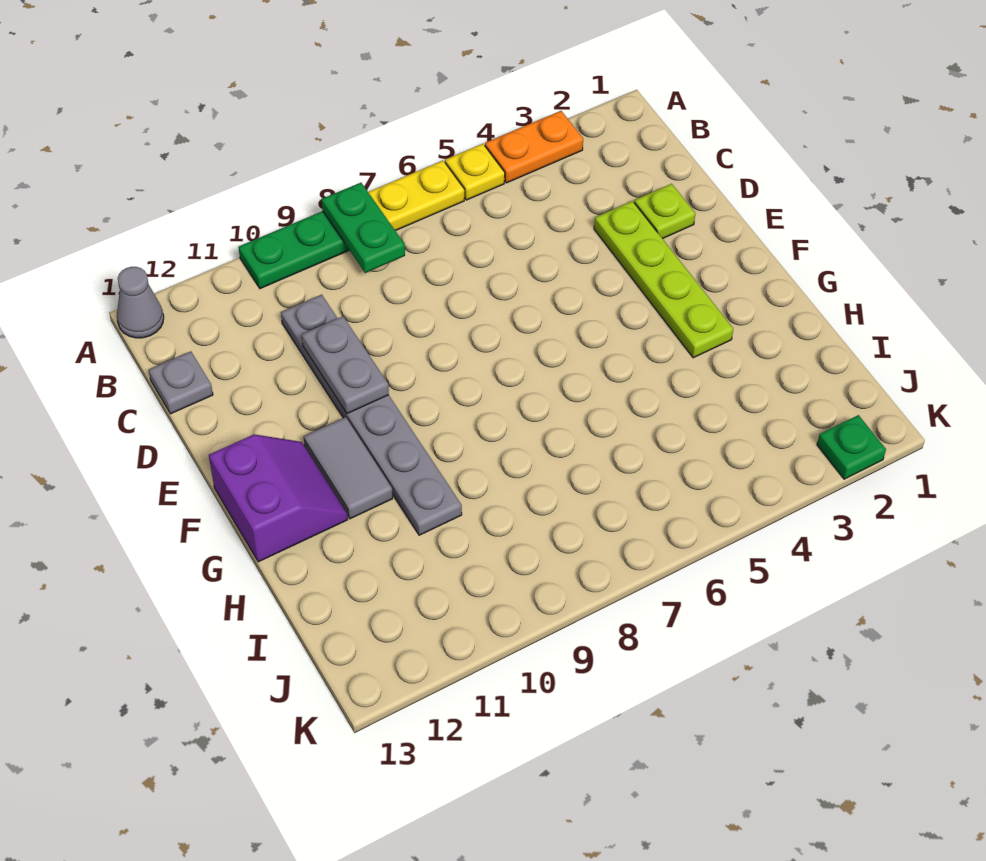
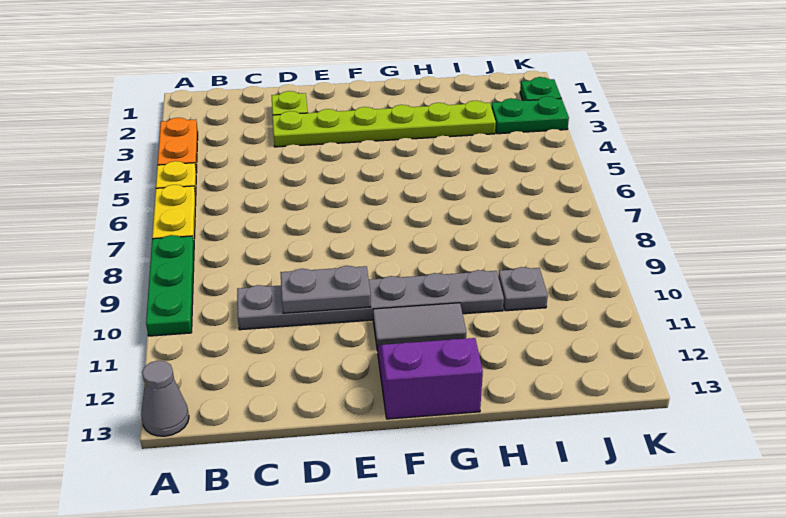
green 1x2 plate [322,183,405,273] -> green 1x2 plate moved to [491,96,569,134]
grey 1x1 plate [149,351,213,414] -> grey 1x1 plate moved to [498,267,548,311]
lime 1x4 plate [594,201,733,358] -> lime 1x6 plate [273,101,496,147]

